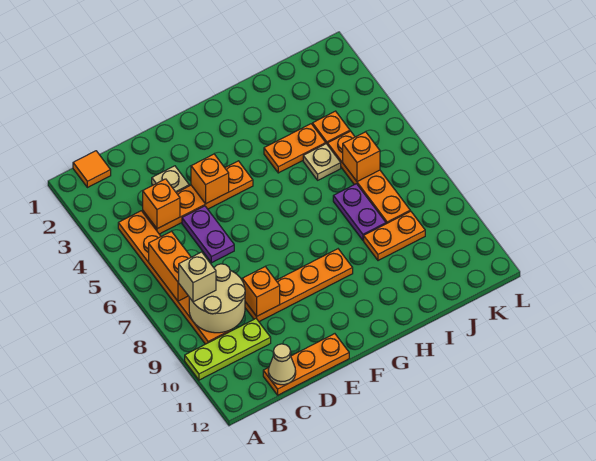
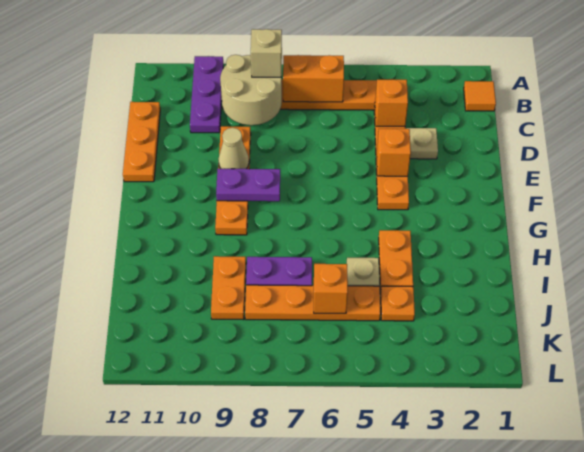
lime 1x3 plate [185,319,271,380] -> purple 1x3 plate [190,56,223,133]
tan 1x1 cone [268,344,296,385] -> tan 1x1 cone moved to [219,128,249,169]
purple 1x2 plate [182,206,234,263] -> purple 1x2 plate moved to [216,169,280,201]
orange 1x1 brick [242,267,280,316] -> none

